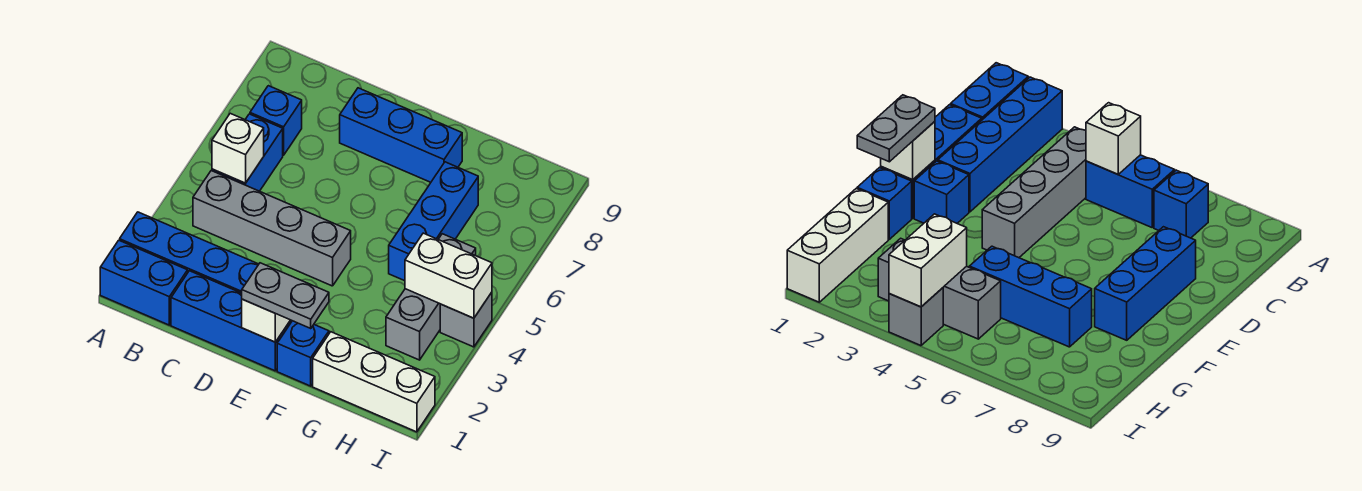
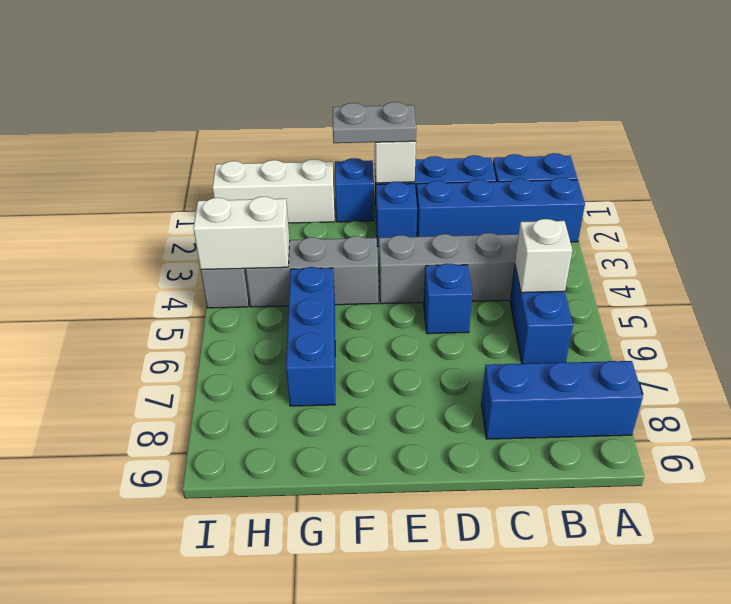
blue 1x1 brick [250,86,302,155] -> blue 1x1 brick moved to [424,264,472,334]
blue 1x3 brick [340,88,462,182] -> blue 1x3 brick moved to [481,361,643,439]
grey 1x3 brick [386,234,476,360] -> grey 1x3 brick turned to [246,236,378,307]

